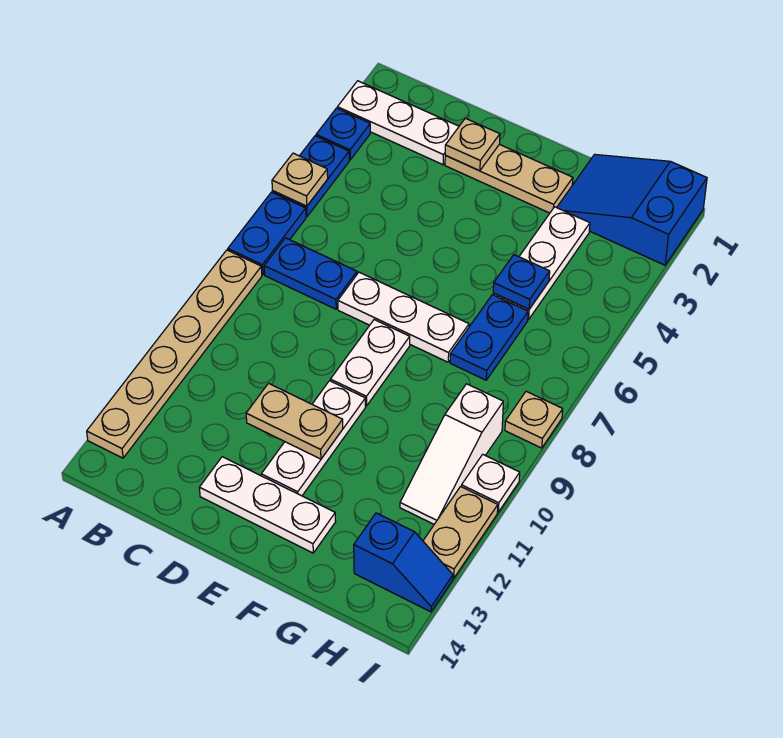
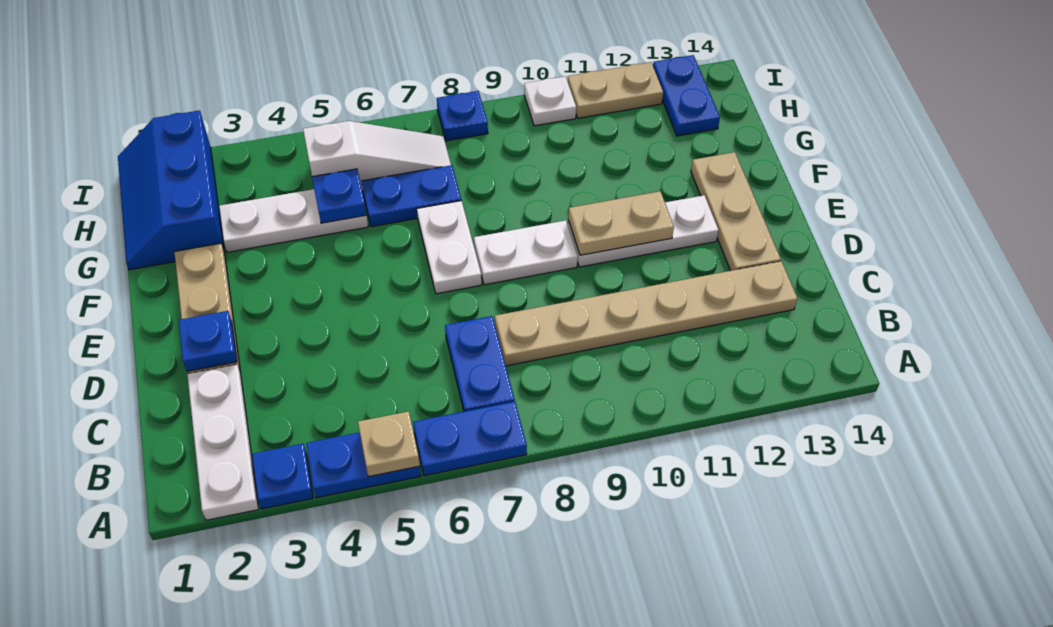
tan 1x6 plate [87,250,262,458] -> tan 1x6 plate moved to [495,261,798,366]
tan 1x1 plate [445,118,500,171] -> blue 1x1 plate [179,311,237,371]
white 1x3 plate [338,272,469,362] -> white 1x2 plate [417,201,482,294]
tan 1x2 plate [246,384,343,459] -> tan 1x2 plate turned to [568,191,674,255]
white 1x3 plate [199,457,336,553] -> tan 1x3 plate [691,152,781,271]
blue 2x3 slope [557,154,707,265] -> blue 2x3 slope turned to [118,110,224,270]
white 1x3 slope [400,384,503,524] -> white 1x3 slope moved to [303,121,451,191]
blue 1x2 slope [354,513,453,612] -> blue 1x2 plate [653,55,720,136]
tan 1x1 plate [505,391,563,448] -> blue 1x1 plate [437,91,488,141]

